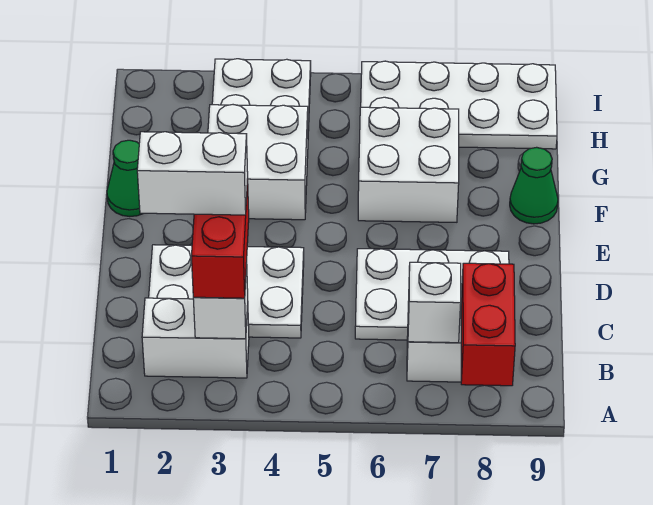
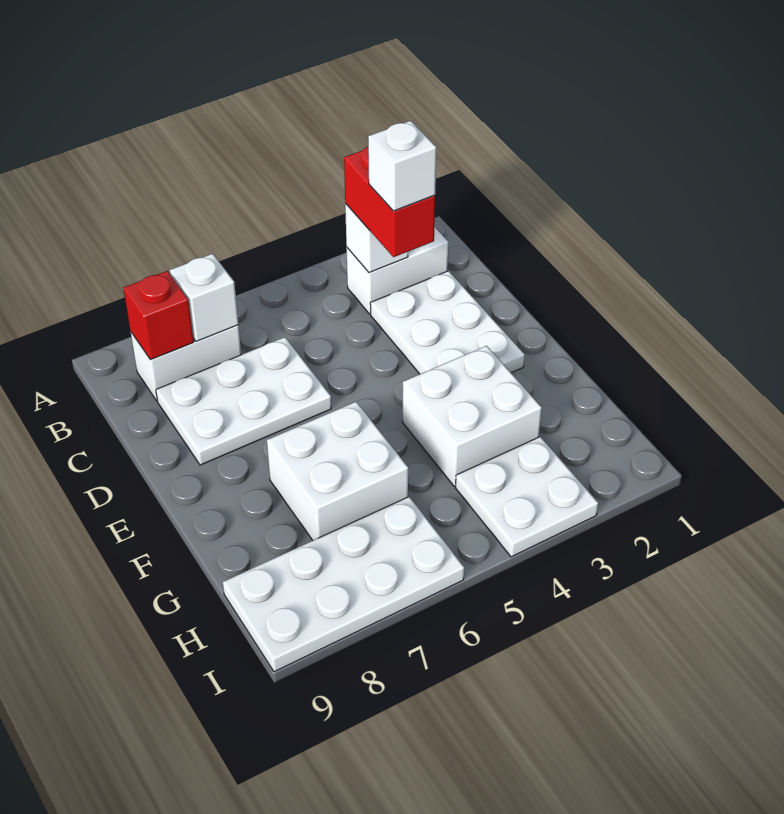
red 1x2 brick [461,263,515,386] -> red 1x1 brick [123,271,194,360]
white 2x3 plate [149,245,304,338] -> white 2x3 plate turned to [370,271,525,374]
white 1x2 brick [137,132,248,215] -> white 1x1 brick [368,121,436,211]
green 1x1 cone [107,140,143,217] -> none
green 1x1 cone [510,147,558,224] -> none

